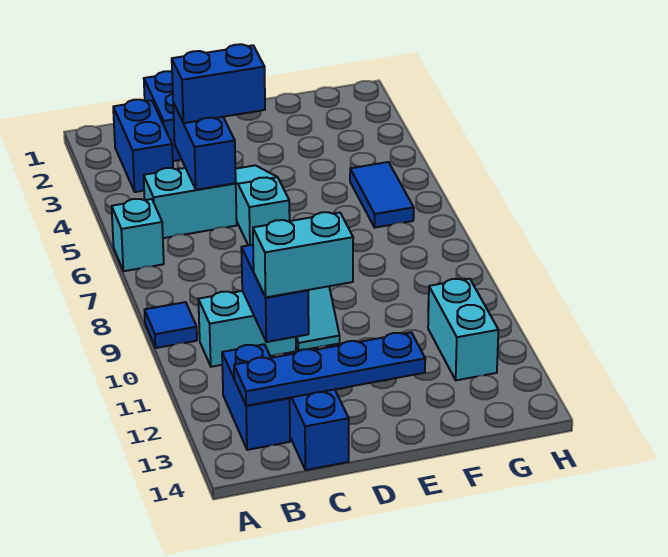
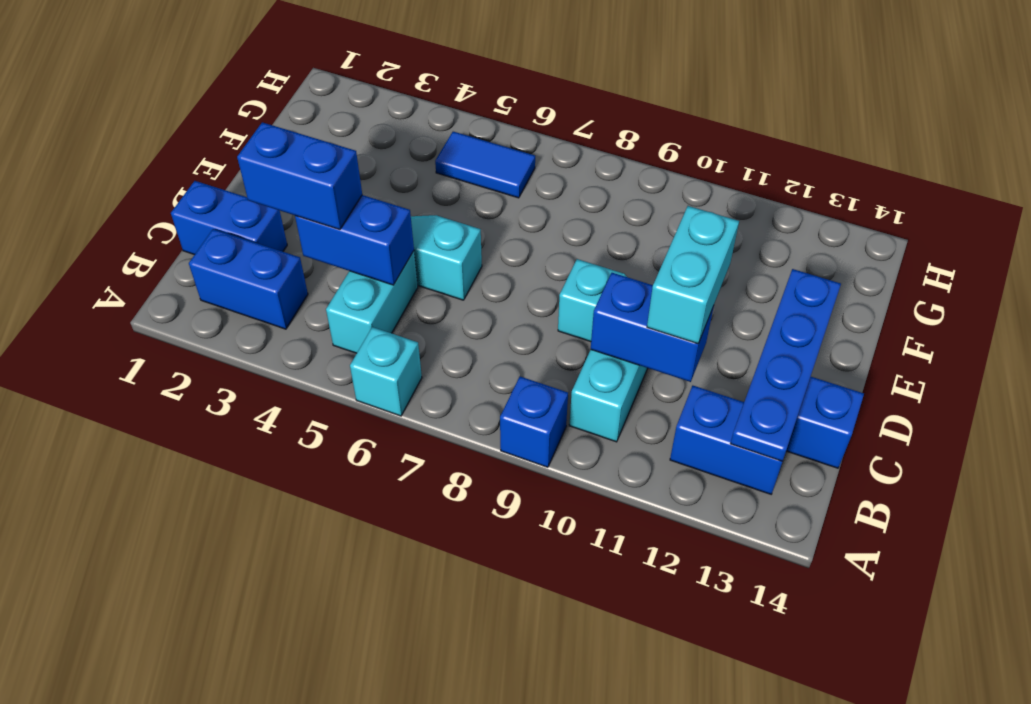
blue 1x1 tile [145,302,197,348] -> blue 1x1 brick [500,377,568,467]
blue 1x2 brick [172,44,265,123] -> blue 1x2 brick turned to [237,122,362,230]
cyan 1x2 brick [428,279,498,380] -> none

